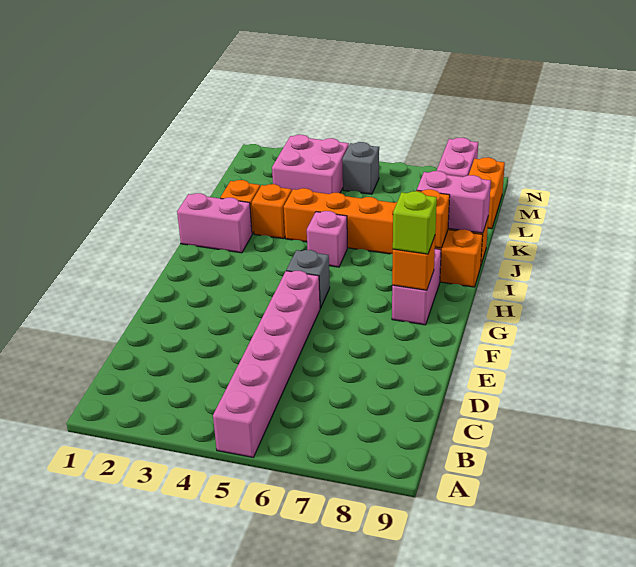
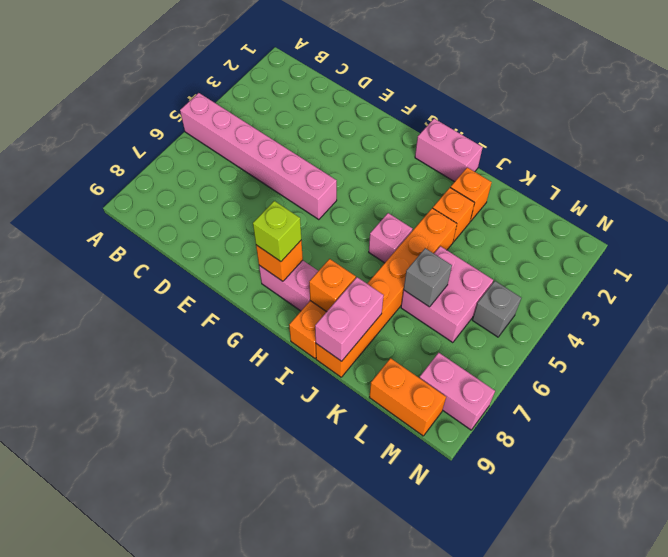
grey 1x1 brick [286,250,330,308] -> grey 1x1 brick moved to [404,248,452,307]
pink 1x2 brick [177,193,252,253] -> pink 1x2 brick turned to [415,119,483,182]
pink 2x2 brick [272,135,349,194] -> pink 2x2 brick moved to [401,246,493,343]

